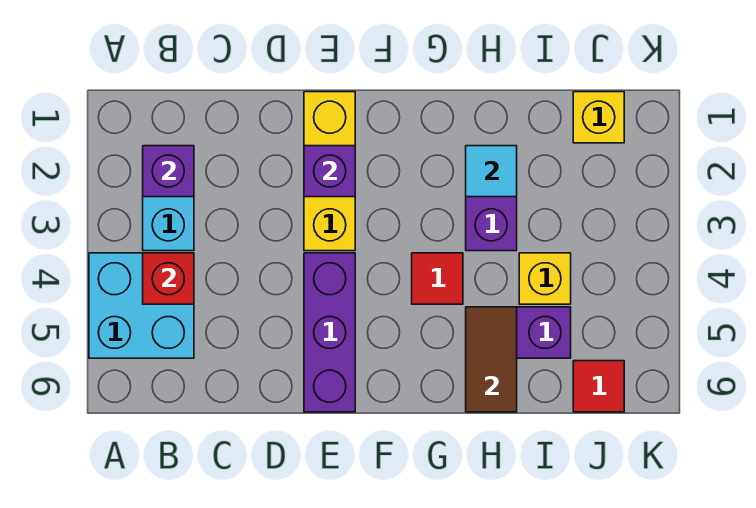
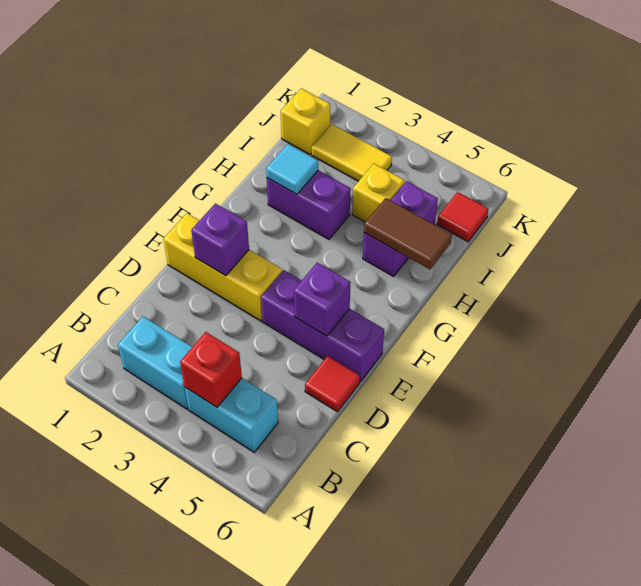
cyan 2x2 brick [89,253,194,358] -> cyan 1x2 brick [185,378,278,452]
purple 1x1 brick [143,146,194,197] -> purple 1x1 brick moved to [294,263,351,336]
red 1x1 tile [412,253,463,304] -> red 1x1 tile moved to [305,356,360,412]
none -> yellow 1x2 tile [312,124,392,181]

